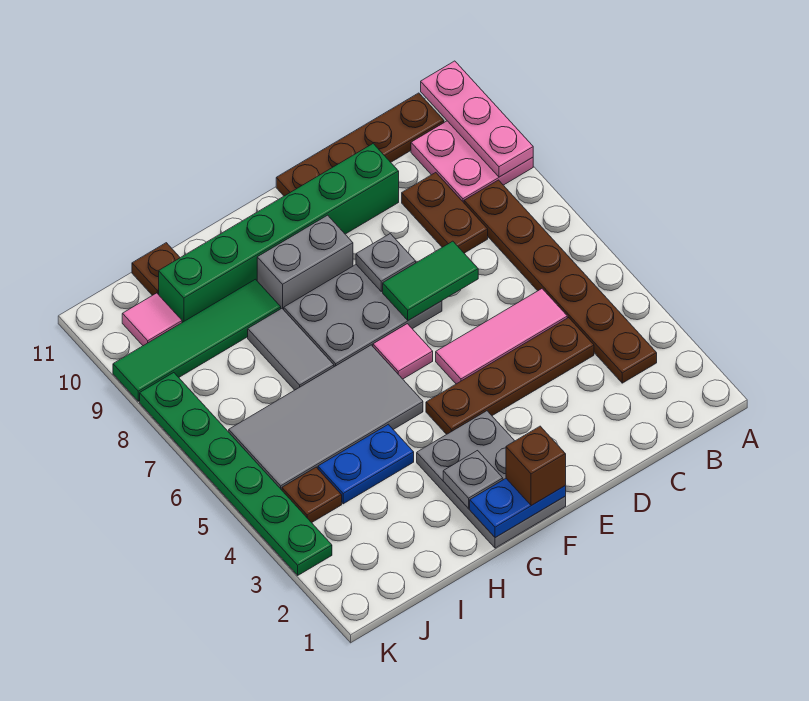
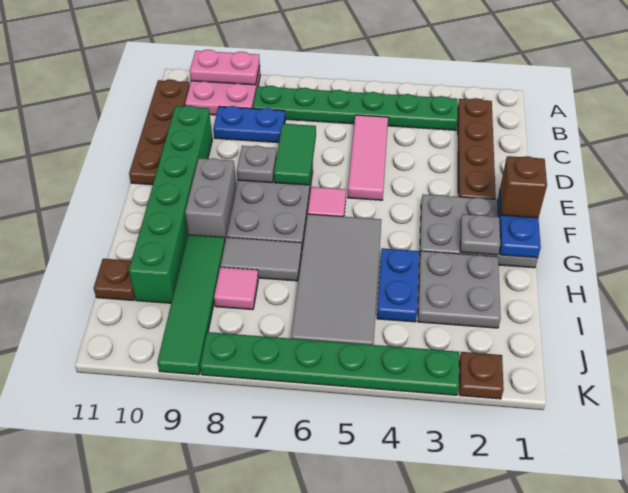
pink 1x3 plate [421,61,533,177] -> pink 1x2 plate [190,50,260,85]
brown 1x6 plate [464,180,657,383] -> green 1x6 plate [253,86,458,130]
brown 1x4 plate [426,318,594,434] -> brown 1x4 plate moved to [458,98,496,199]
brown 1x2 plate [402,173,488,253] -> blue 1x2 plate [213,106,285,143]
none -> grey 2x2 plate [418,251,501,328]
brown 1x1 plate [282,467,342,523] -> brown 1x1 plate moved to [459,352,504,399]
pink 1x1 tile [122,293,182,346] -> pink 1x1 tile moved to [214,267,258,310]

